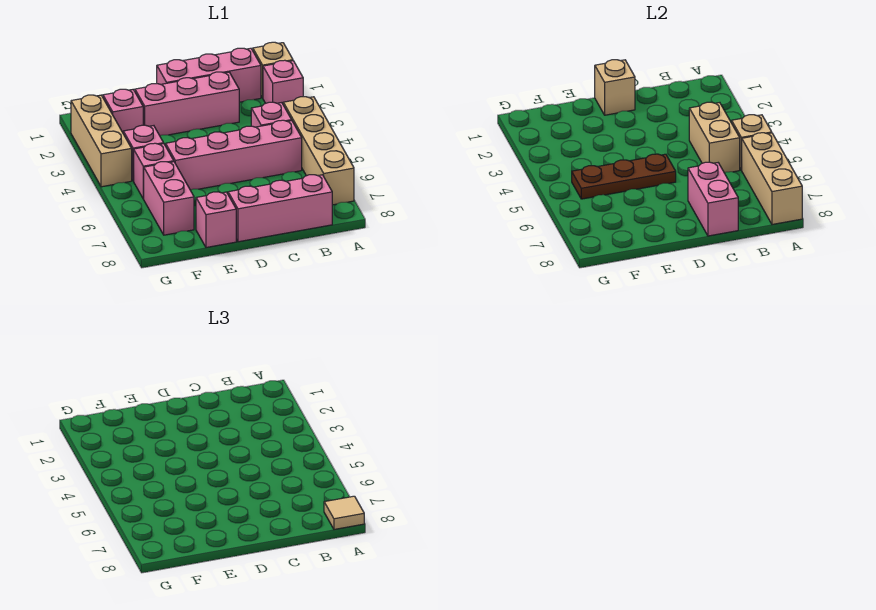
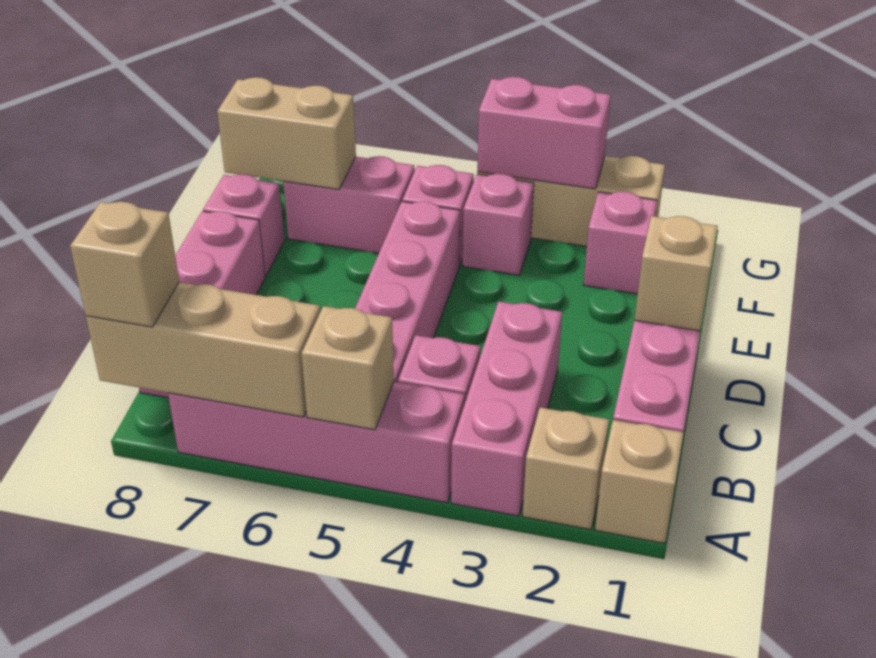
pink 1x1 brick [263,60,303,104] -> tan 1x1 brick [522,407,609,530]
tan 1x4 brick [283,97,354,205] -> pink 1x4 brick [168,382,464,503]
tan 1x1 tile [324,496,364,529] -> tan 1x1 brick [70,202,179,327]
tan 1x2 brick [689,102,740,173] -> tan 1x2 brick moved to [217,77,356,189]
pink 1x3 brick [135,72,239,136] -> pink 1x3 brick moved to [451,301,562,516]
pink 1x2 brick [688,162,738,236] -> pink 1x2 brick moved to [477,77,611,189]
brown 1x3 plate [572,154,676,199] -> none

